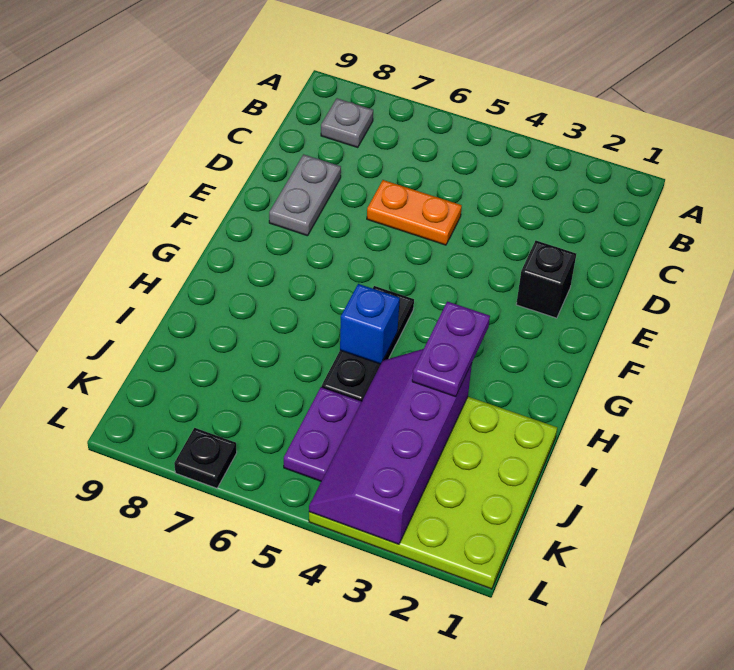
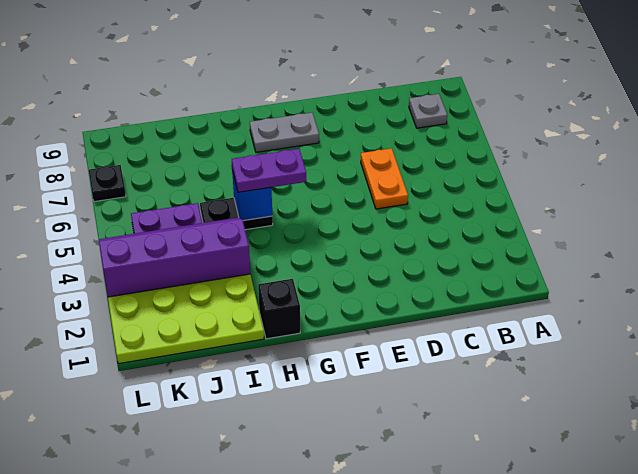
grey 1x2 plate [269,154,341,236] -> grey 1x2 plate moved to [250,113,319,152]
black 1x1 brick [516,241,576,318] -> black 1x1 brick moved to [258,279,300,339]
black 1x3 plate [322,286,414,401] -> black 1x2 plate [200,198,273,230]
purple 1x2 plate [412,301,490,397] -> purple 1x2 plate moved to [232,149,306,192]

